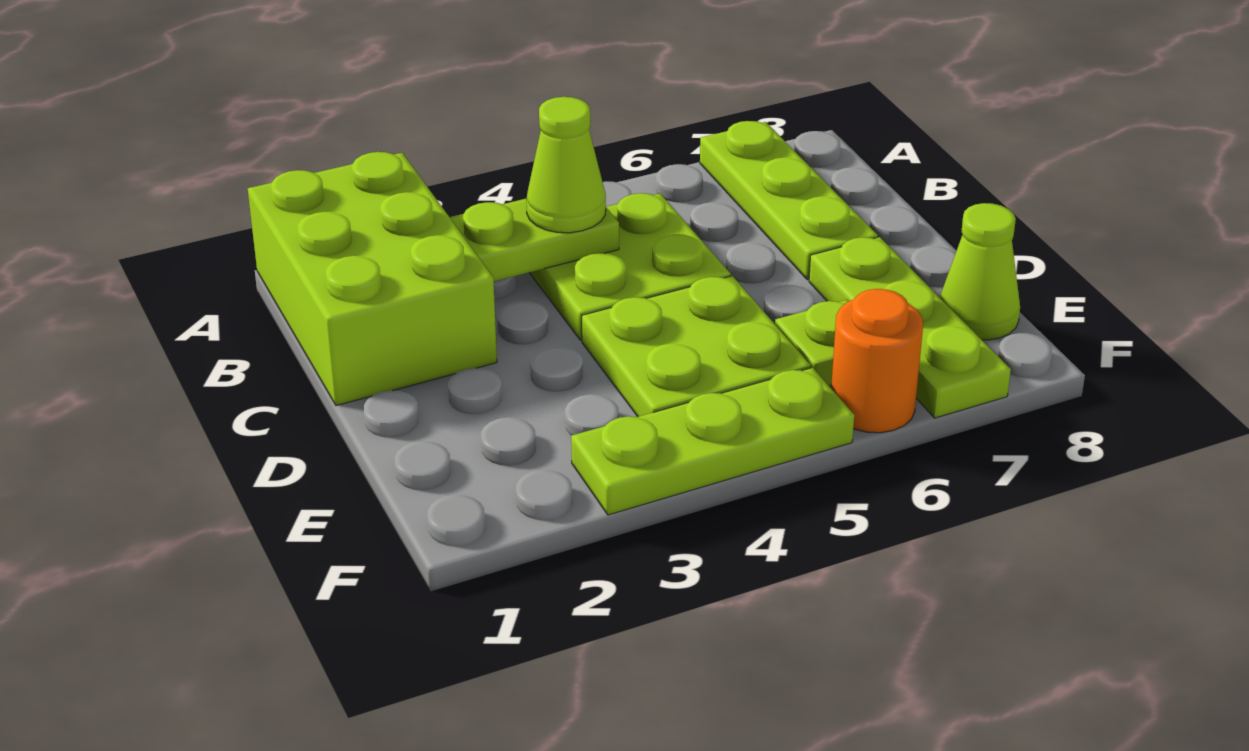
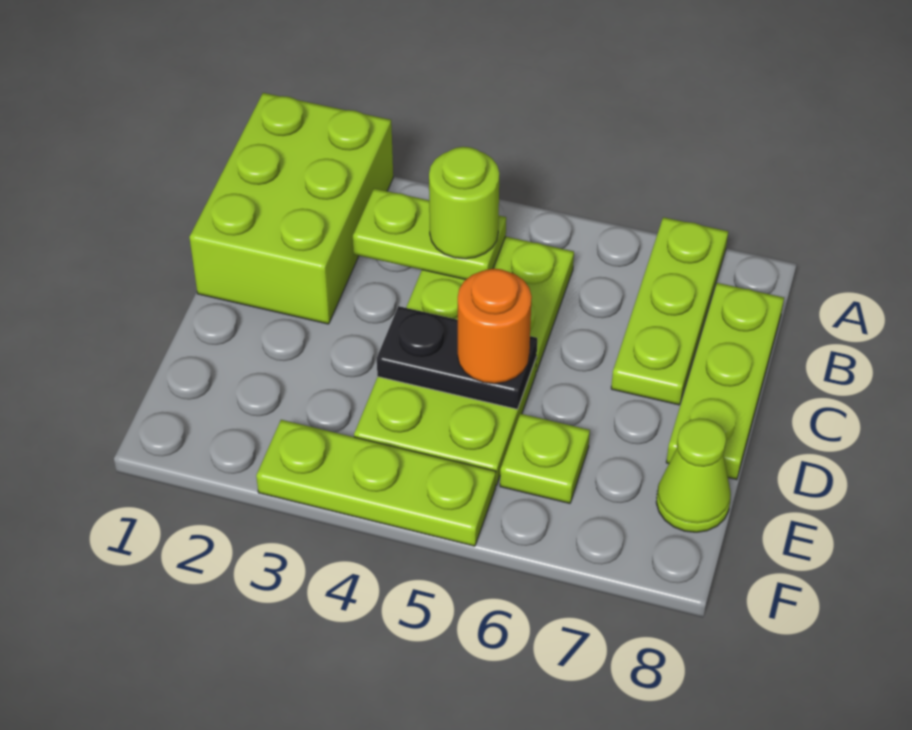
lime 1x1 cone [526,97,606,233] -> lime 1x1 round brick [429,147,499,259]
none -> black 1x2 plate [377,306,537,409]
lime 1x3 plate [809,237,1011,418] -> lime 1x3 plate moved to [666,283,784,480]
orange 1x1 round brick [831,289,923,433] -> orange 1x1 round brick moved to [458,269,532,384]

